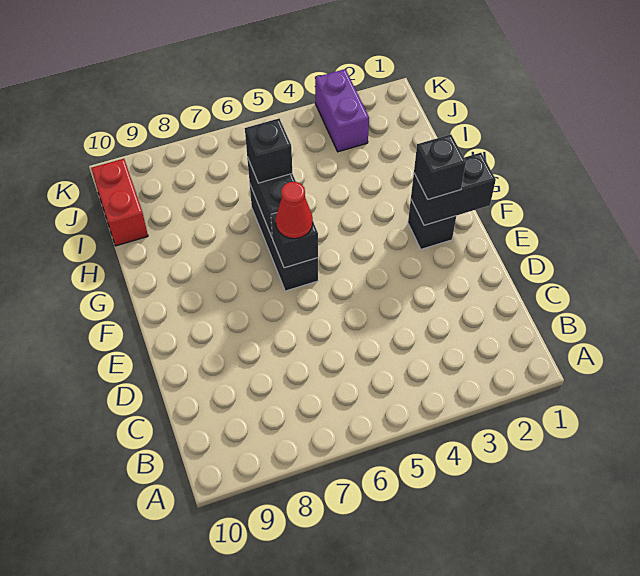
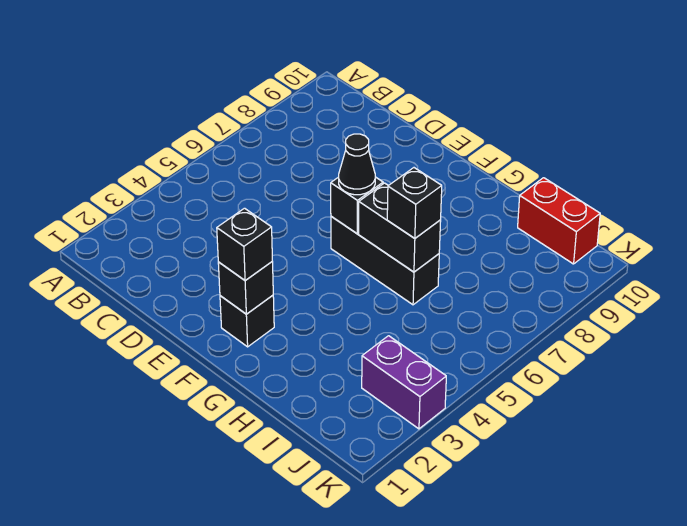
black 1x2 brick [411,153,496,225] -> black 1x1 brick [218,262,273,314]
red 1x1 cone [276,182,313,239] -> black 1x1 cone [339,134,375,195]

